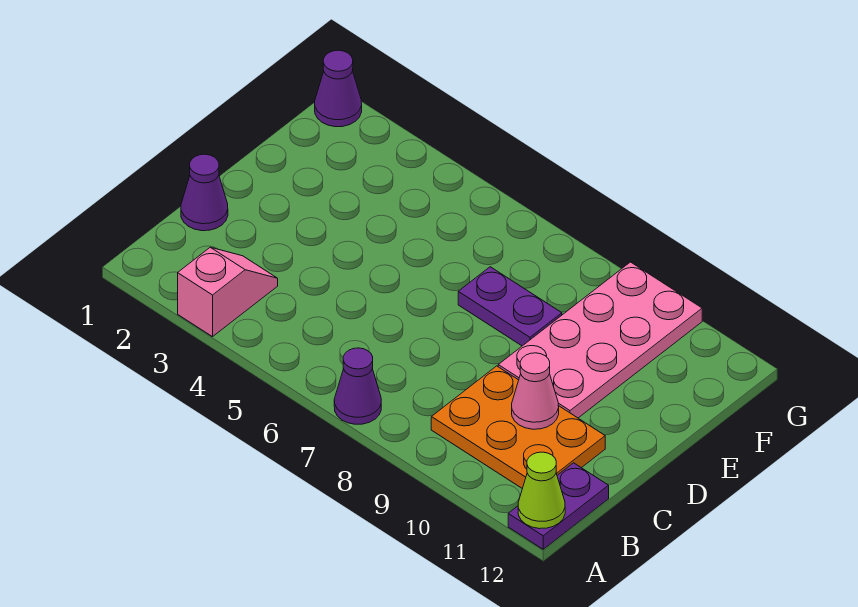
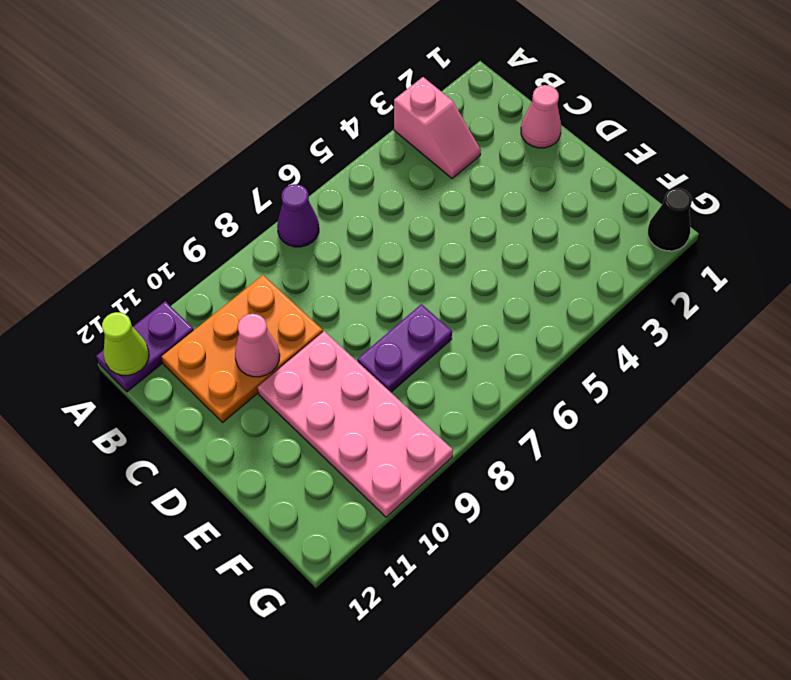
purple 1x2 plate [508,463,609,549] -> purple 1x2 plate turned to [96,301,194,392]
purple 1x1 cone [181,154,228,231] -> pink 1x1 cone [521,85,561,148]
purple 1x1 cone [315,50,362,127] -> black 1x1 cone [647,188,692,251]

